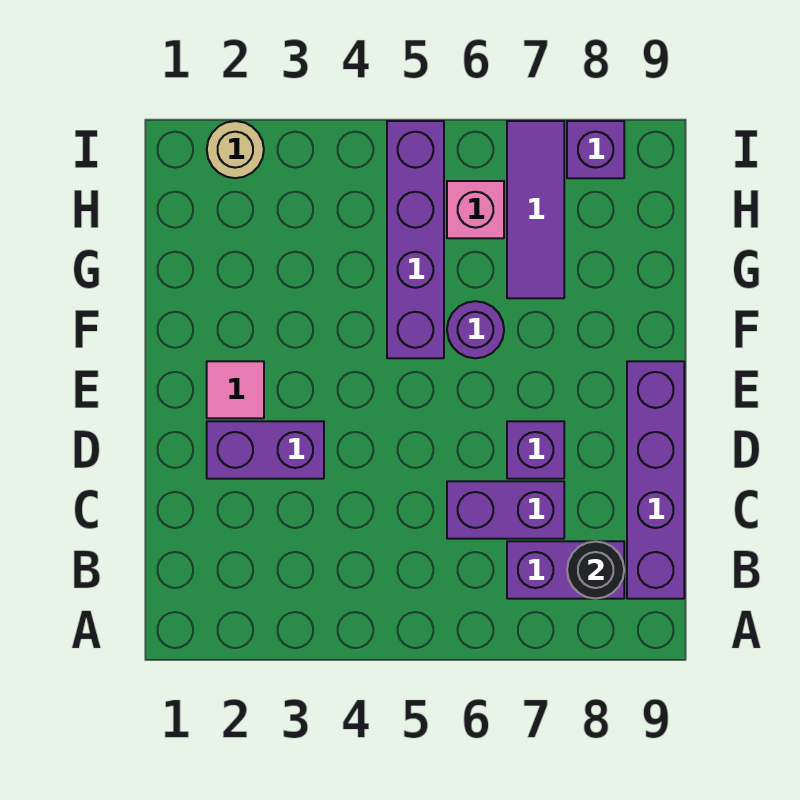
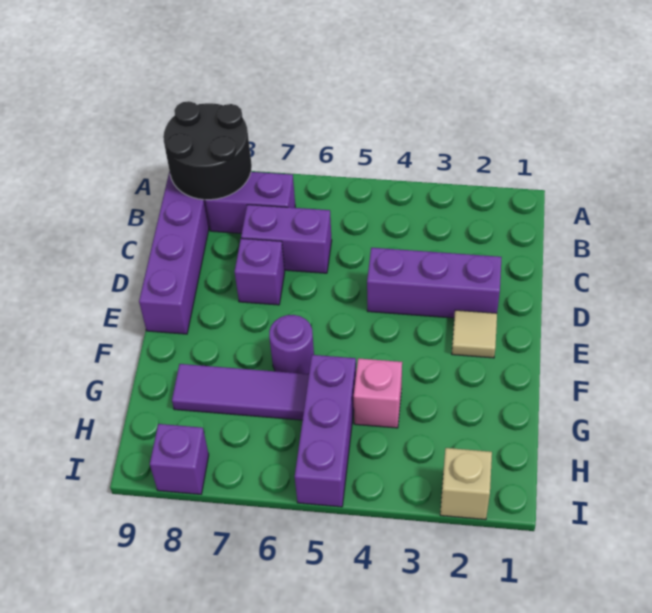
black 1x1 round brick [567,541,624,599] -> black 2x2 round brick [163,101,252,200]
purple 1x2 brick [207,421,324,479] -> purple 1x3 brick [367,248,502,318]
pink 1x1 tile [207,361,264,418] -> tan 1x1 tile [452,310,497,358]
purple 1x4 brick [387,121,444,358] -> purple 1x3 brick [295,355,356,507]
purple 1x3 tile [507,121,564,298] -> purple 1x3 tile turned to [172,364,309,420]
pink 1x1 brick [447,181,504,238] -> pink 1x1 brick moved to [354,358,402,428]
tan 1x1 round brick [207,121,264,178] -> tan 1x1 brick [440,448,492,520]

